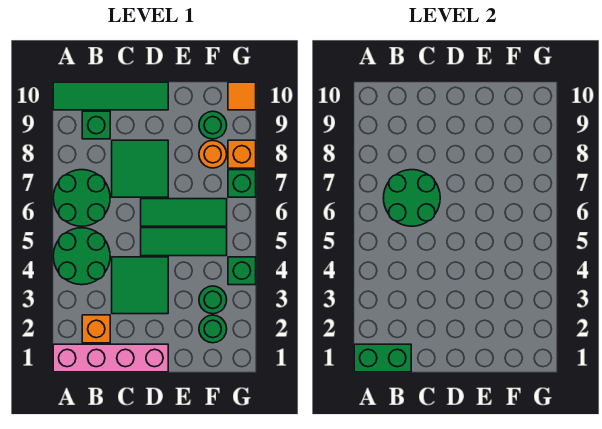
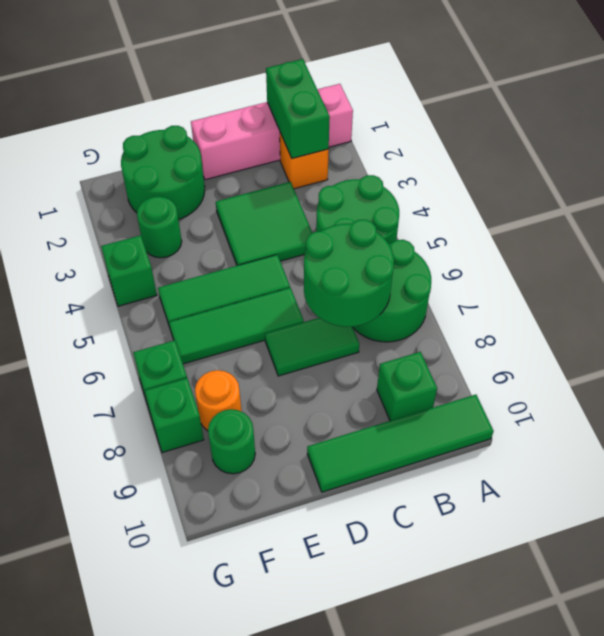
green 1x2 brick [354,344,411,372] -> green 1x2 brick turned to [266,59,330,158]
green 2x2 tile [112,140,168,197] -> green 1x2 tile [265,318,359,376]
green 1x1 round brick [199,315,227,343] -> green 2x2 round brick [121,126,205,220]
orange 1x1 brick [228,140,256,168] -> green 1x1 brick [145,378,204,453]
orange 1x1 tile [228,82,256,110] -> none

